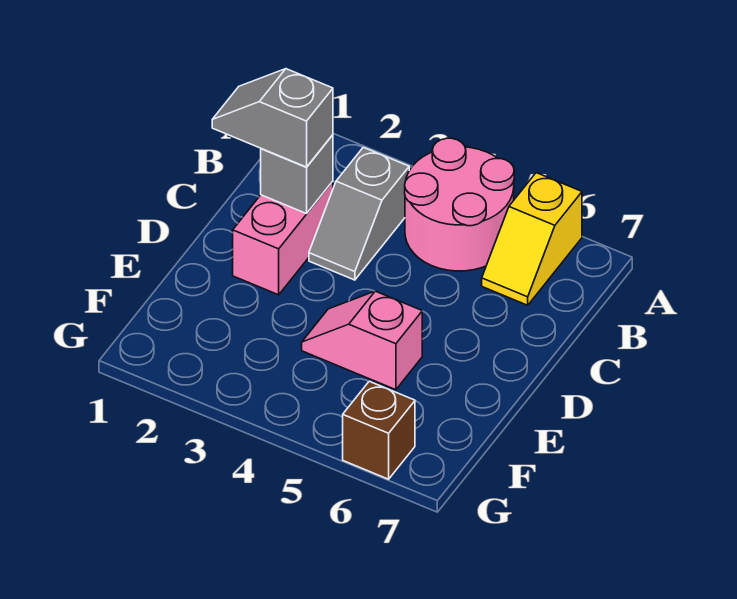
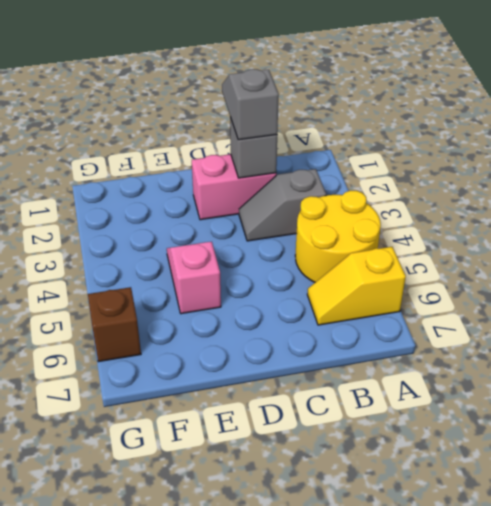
pink 2x2 round brick [405,138,514,271] -> yellow 2x2 round brick [295,190,381,282]

